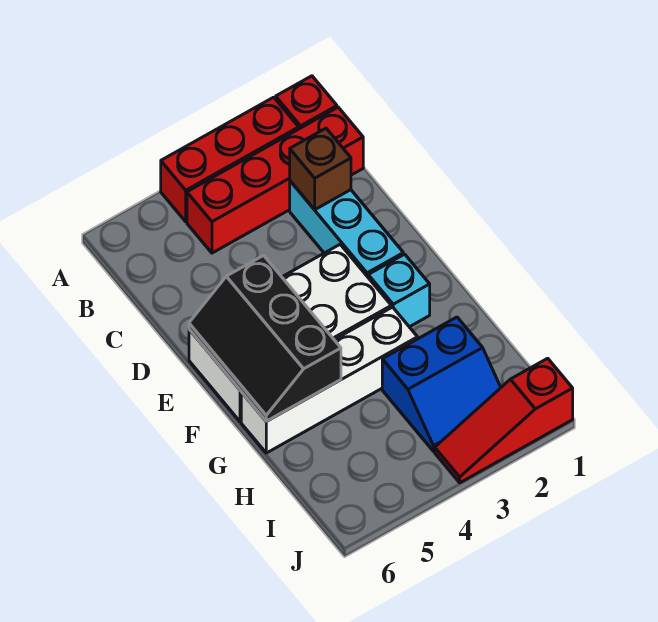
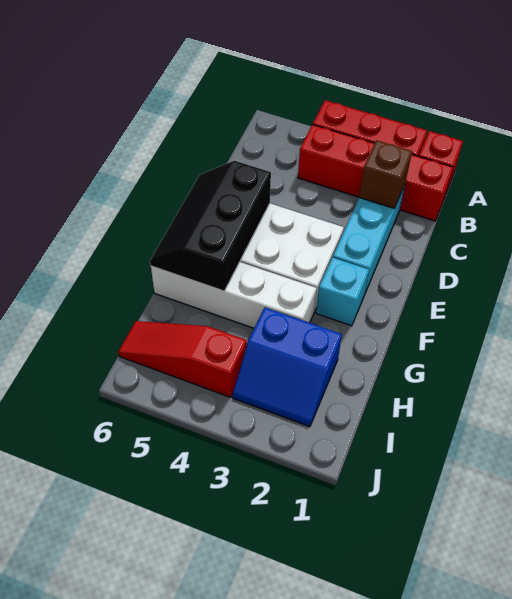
red 1x3 slope [435,358,573,483] -> red 1x3 slope moved to [118,321,246,397]

